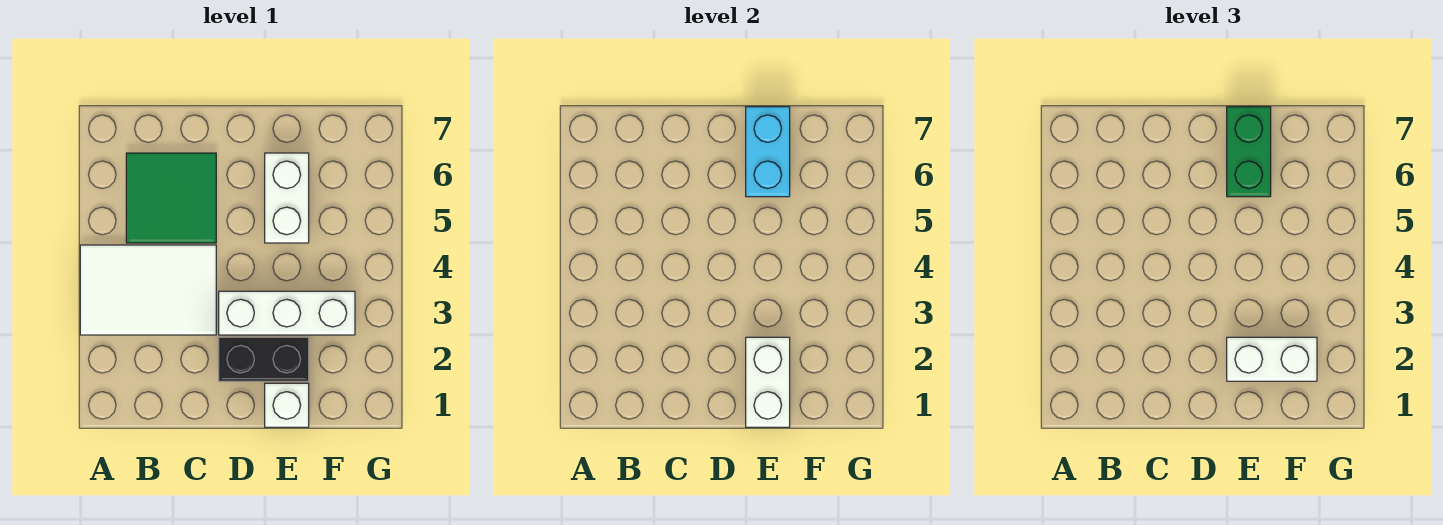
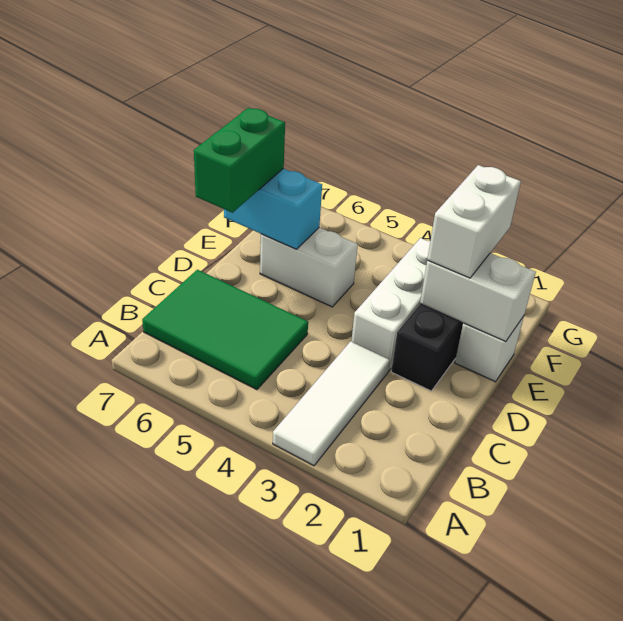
white 2x3 tile [80,245,216,335] -> white 1x3 tile [273,341,390,466]
green 2x2 tile [126,153,216,243] -> green 2x3 tile [142,270,308,390]
green 1x2 brick [1227,107,1271,197] -> green 1x2 brick turned to [194,108,285,213]

